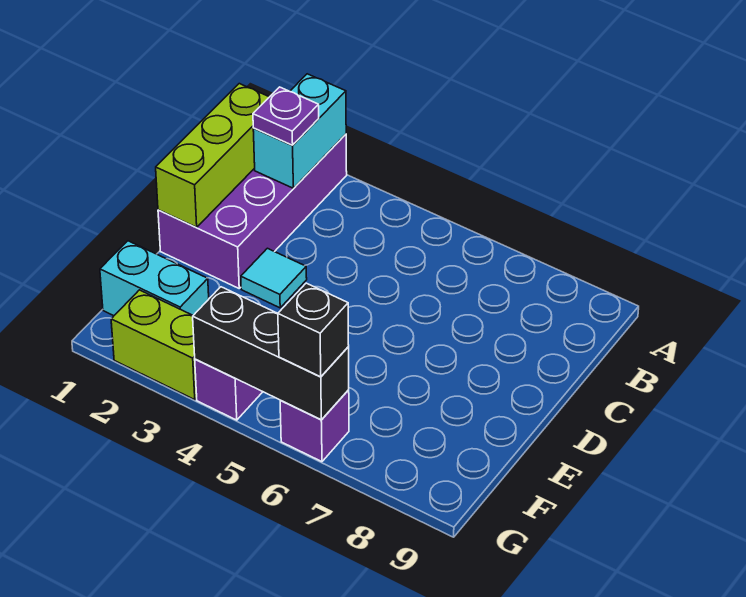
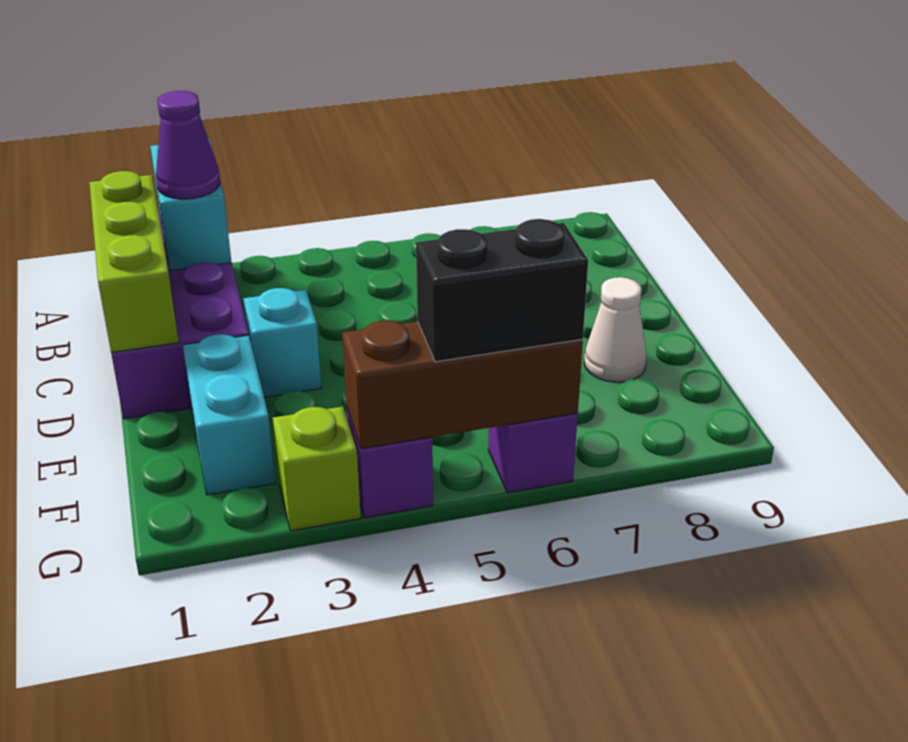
purple 1x1 plate [253,87,319,145] -> purple 1x1 cone [156,91,220,199]
cyan 1x1 tile [241,248,307,308] -> cyan 1x1 brick [244,288,321,397]
none -> white 1x1 cone [584,277,647,382]
cyan 1x2 brick [100,241,209,316] -> cyan 1x2 brick turned to [183,334,275,495]
lime 1x2 brick [111,290,197,400] -> lime 1x1 brick [273,407,361,531]
black 1x3 brick [193,287,349,420] -> brown 1x3 brick [342,321,583,449]
black 1x1 brick [278,283,349,377] -> black 1x2 brick [416,219,588,362]

